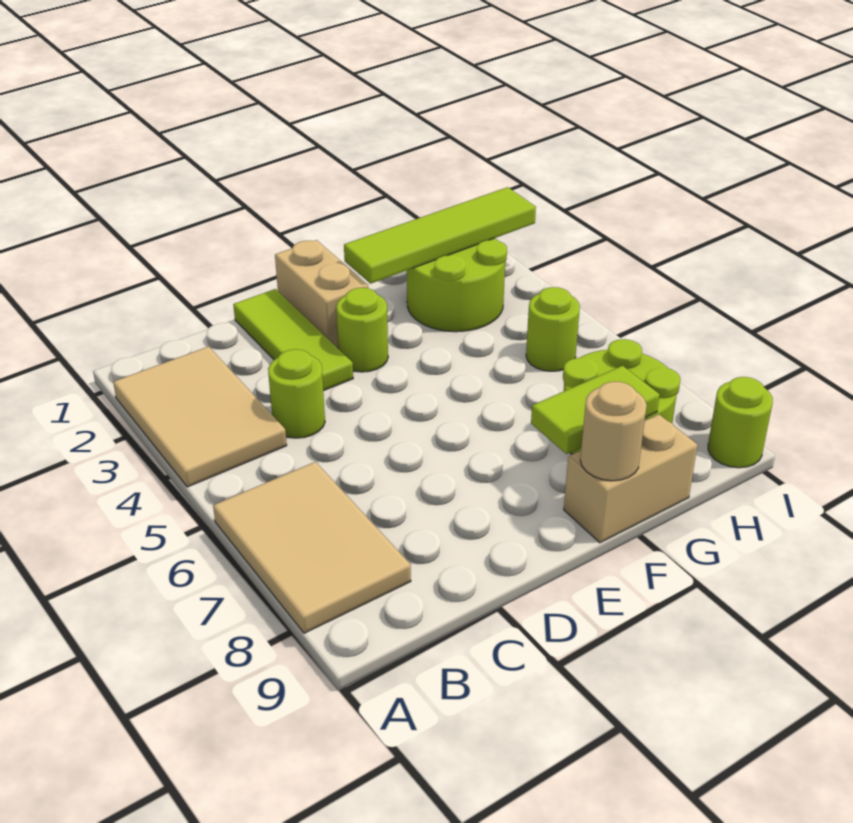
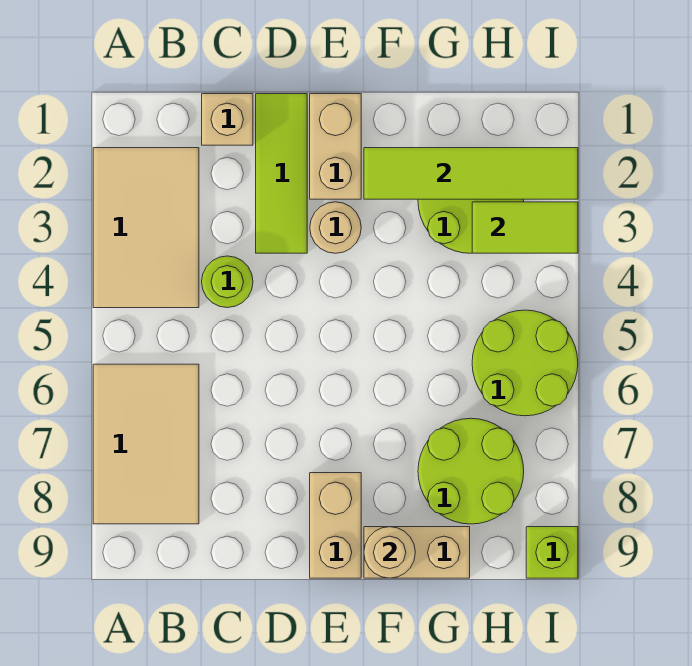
none -> tan 1x1 brick [202,94,253,145]
lime 1x1 round brick [336,288,388,372] -> tan 1x1 round brick [310,202,361,253]
none -> tan 1x2 brick [310,473,361,578]
lime 1x2 tile [531,366,660,454] -> lime 1x2 tile moved to [472,202,578,253]
lime 1x1 round brick [526,287,580,371] -> lime 2x2 round brick [472,310,578,416]
lime 1x1 round brick [708,377,773,468] -> lime 1x1 brick [526,527,578,578]

